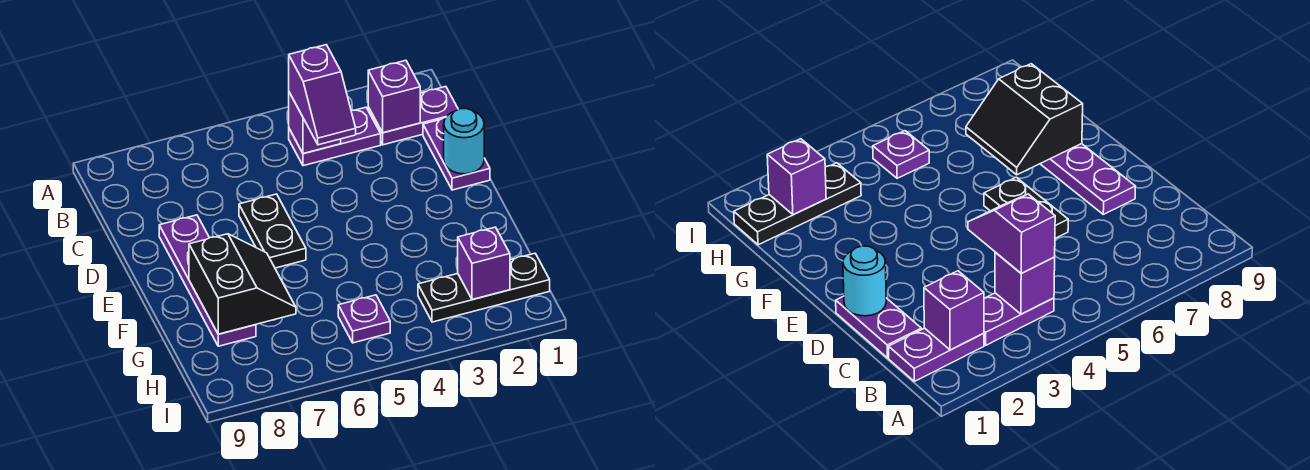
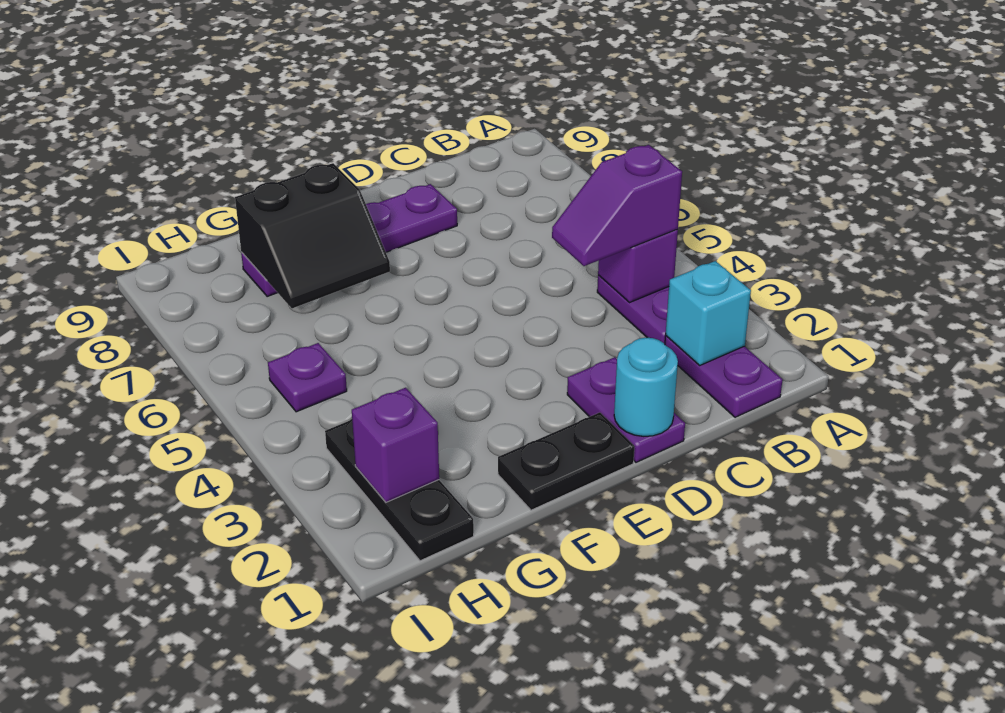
purple 1x1 brick [368,60,420,133] -> cyan 1x1 brick [666,261,751,365]
purple 1x2 plate [423,118,490,190] -> purple 1x2 plate turned to [567,357,685,462]
black 1x2 plate [239,194,306,268] -> black 1x2 plate moved to [498,412,634,510]

